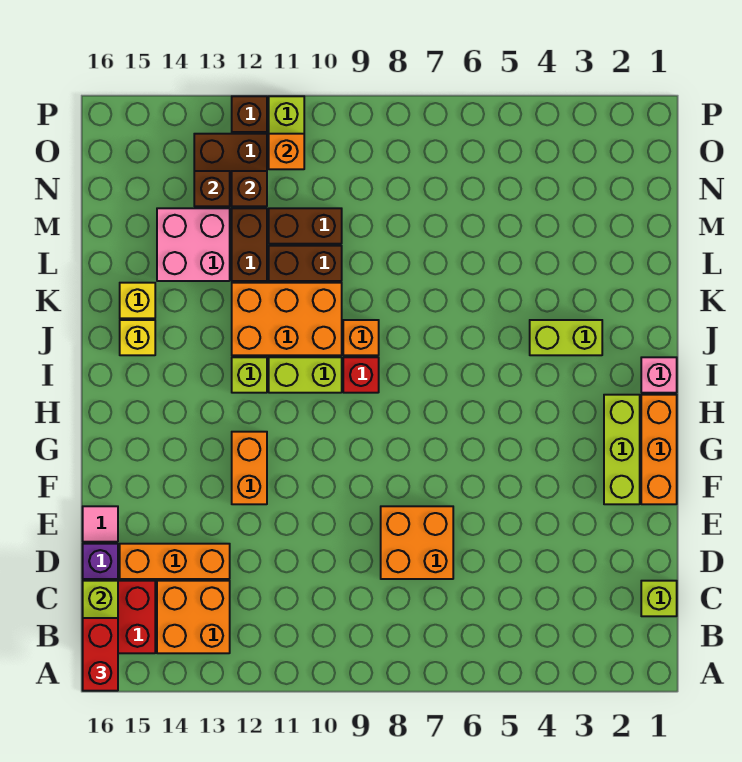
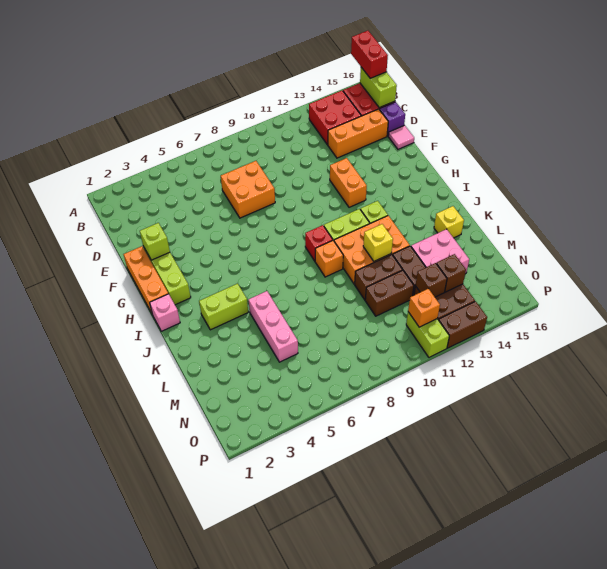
orange 2x2 brick [157,581,230,653] -> red 2x2 brick [309,90,361,145]
lime 1x1 brick [641,581,677,616] -> lime 1x1 brick moved to [140,223,170,260]
yellow 1x1 brick [120,320,155,355] -> yellow 1x1 brick moved to [363,224,393,261]
none -> pink 1x3 brick [249,291,298,362]
brown 1x1 brick [232,96,267,132] -> brown 1x2 brick [439,301,487,348]

